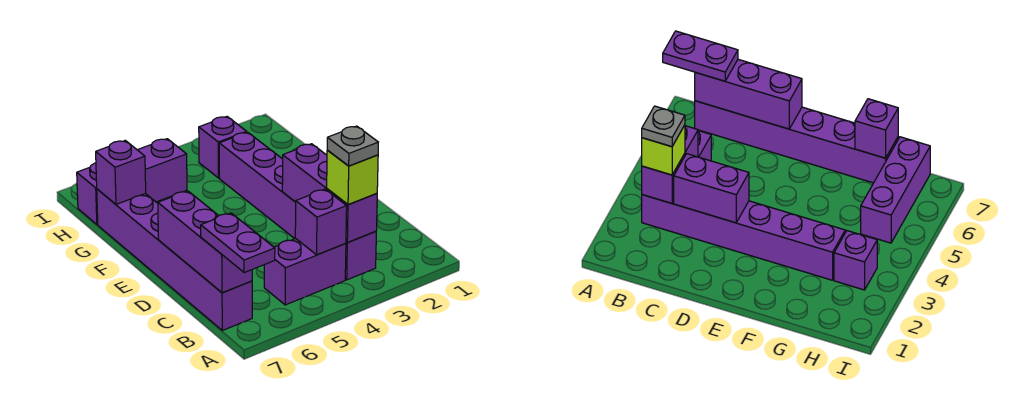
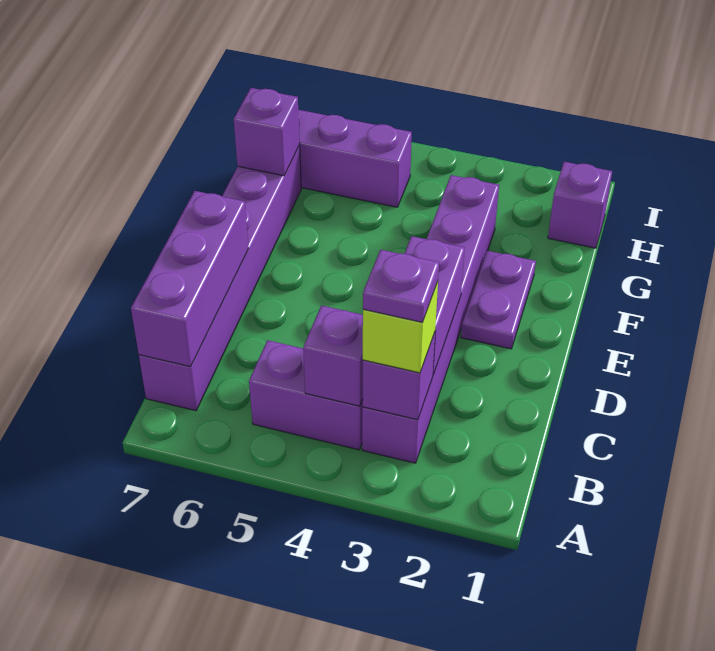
purple 1x2 plate [201,213,275,273] -> purple 1x2 plate moved to [461,251,536,349]
grey 1x1 plate [327,126,378,166] -> purple 1x1 plate [363,250,439,322]
purple 1x1 brick [199,117,247,178] -> purple 1x1 brick moved to [548,162,612,248]

